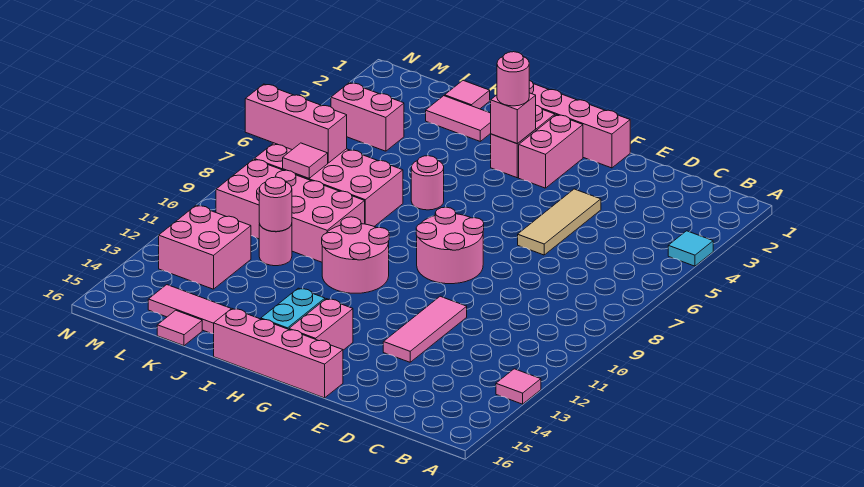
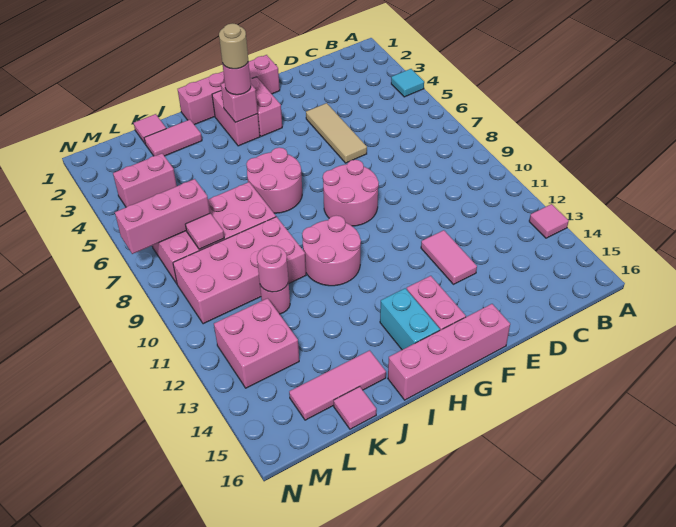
pink 1x3 tile [383,296,467,362] -> pink 1x2 tile [421,230,477,284]
none -> tan 1x1 round brick [219,24,248,69]
pink 1x1 round brick [411,156,444,210] -> pink 2x2 round brick [246,148,302,213]

